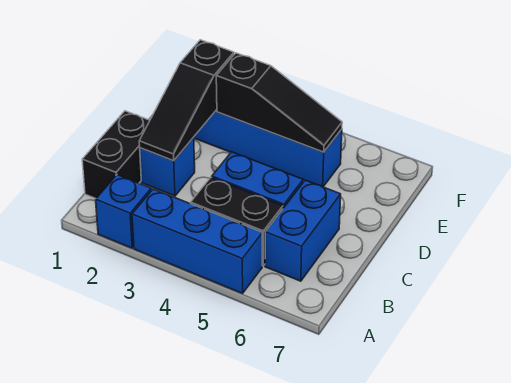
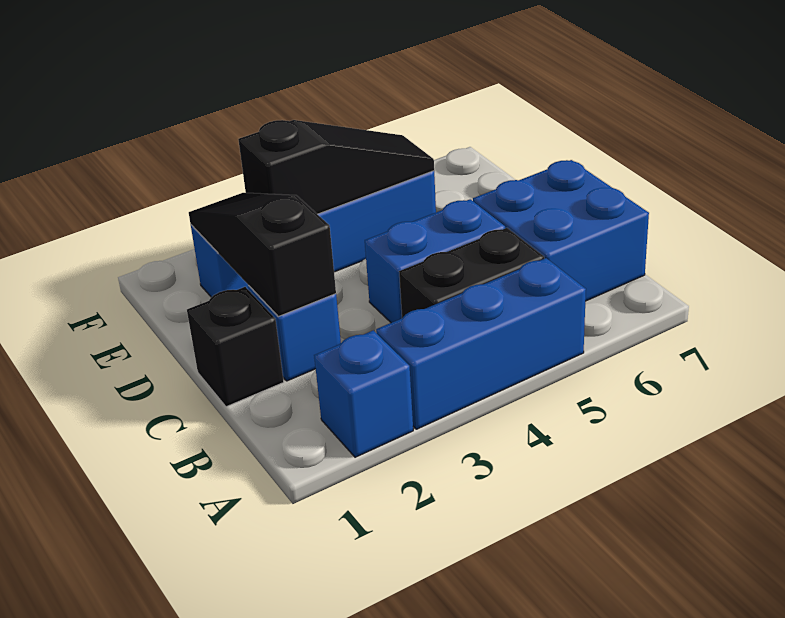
black 1x2 brick [82,111,150,198] -> black 1x1 brick [187,287,284,407]
blue 1x2 brick [265,180,341,281] -> blue 2x2 brick [473,160,649,301]
black 1x3 slope [139,40,234,161] -> black 1x3 slope turned to [189,193,336,317]

